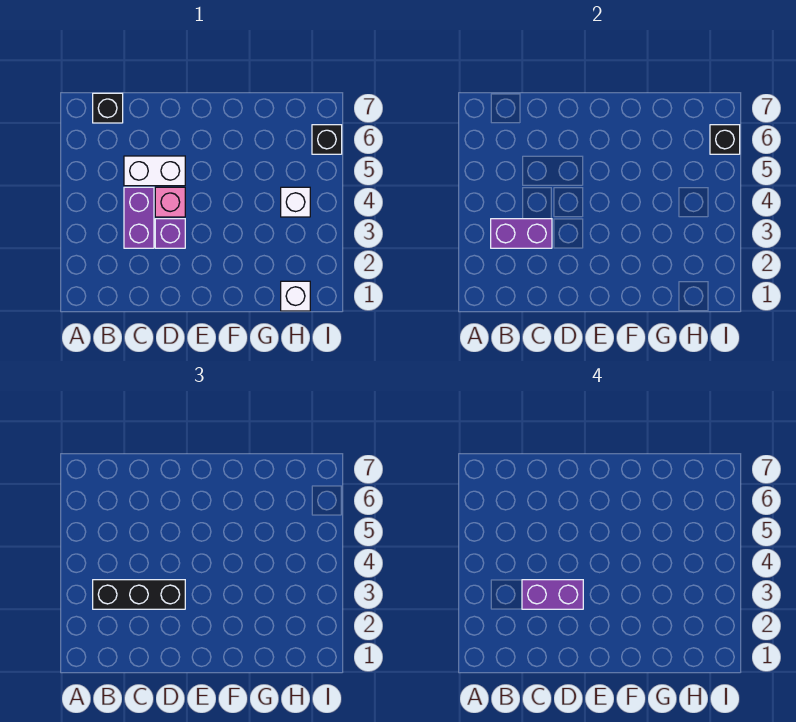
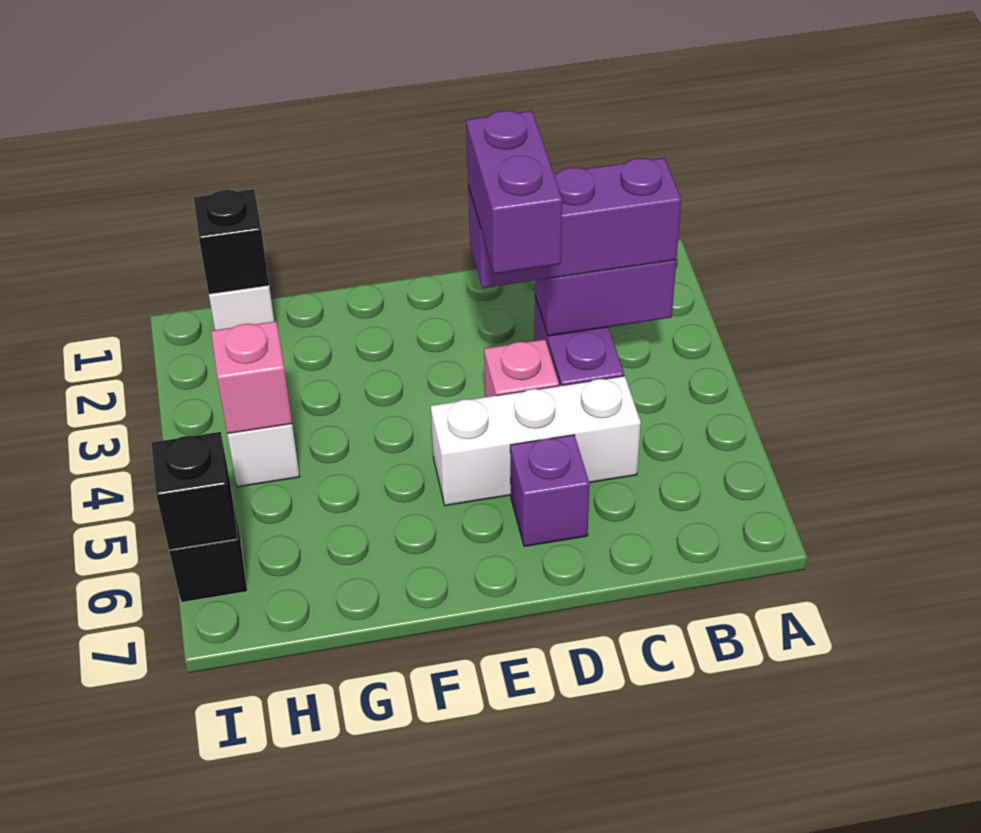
black 1x3 brick [93,580,185,609] -> purple 1x3 brick [468,158,681,288]
black 1x1 brick [93,93,123,123] -> black 1x1 brick moved to [194,189,269,294]
purple 1x2 brick [522,580,583,609] -> purple 1x2 brick turned to [466,111,562,274]
white 1x2 brick [124,156,185,186] -> white 1x3 brick [431,376,641,506]
purple 1x1 brick [155,219,185,248] -> purple 1x1 brick moved to [510,435,590,546]
none -> pink 1x1 brick [211,321,292,434]

